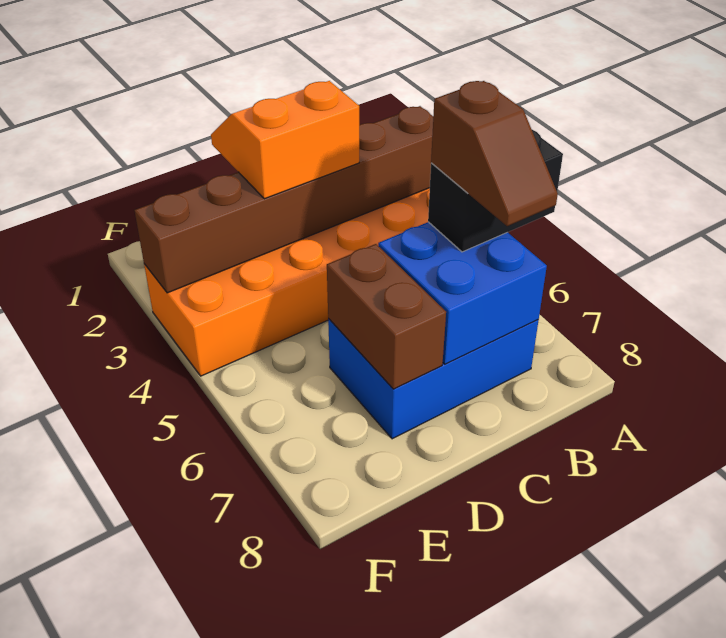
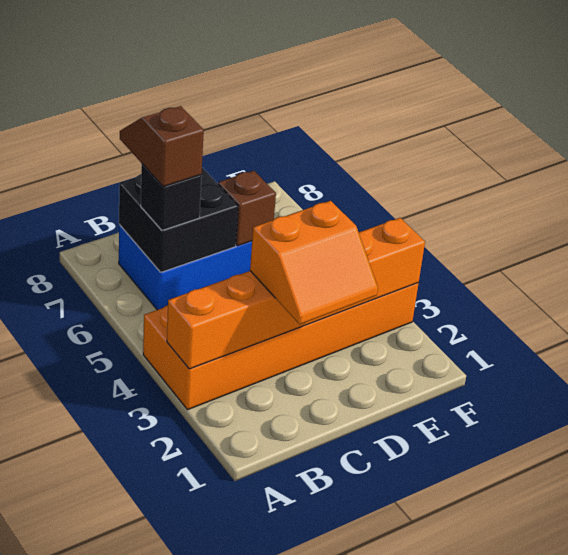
brown 1x6 brick [134,106,433,293] -> orange 1x6 brick [167,218,425,369]
black 1x2 brick [428,130,563,252] -> black 1x1 brick [141,164,202,230]
blue 2x2 brick [378,222,547,364] -> black 2x2 brick [119,168,238,272]
brown 1x2 brick [327,244,446,389] -> brown 1x1 brick [218,171,276,246]

